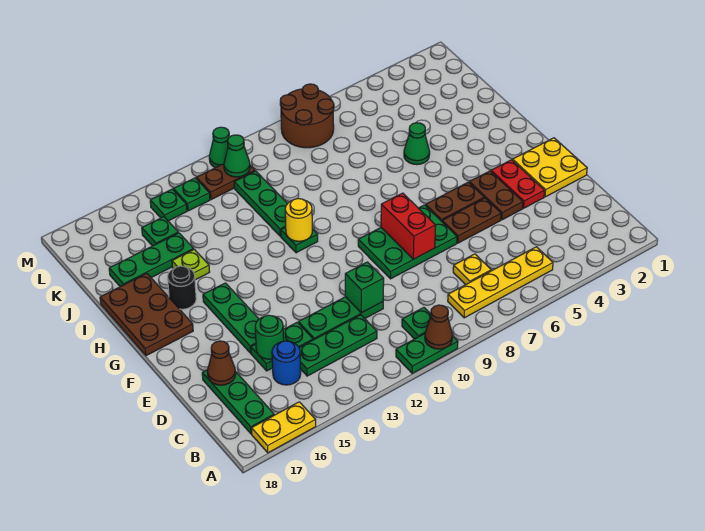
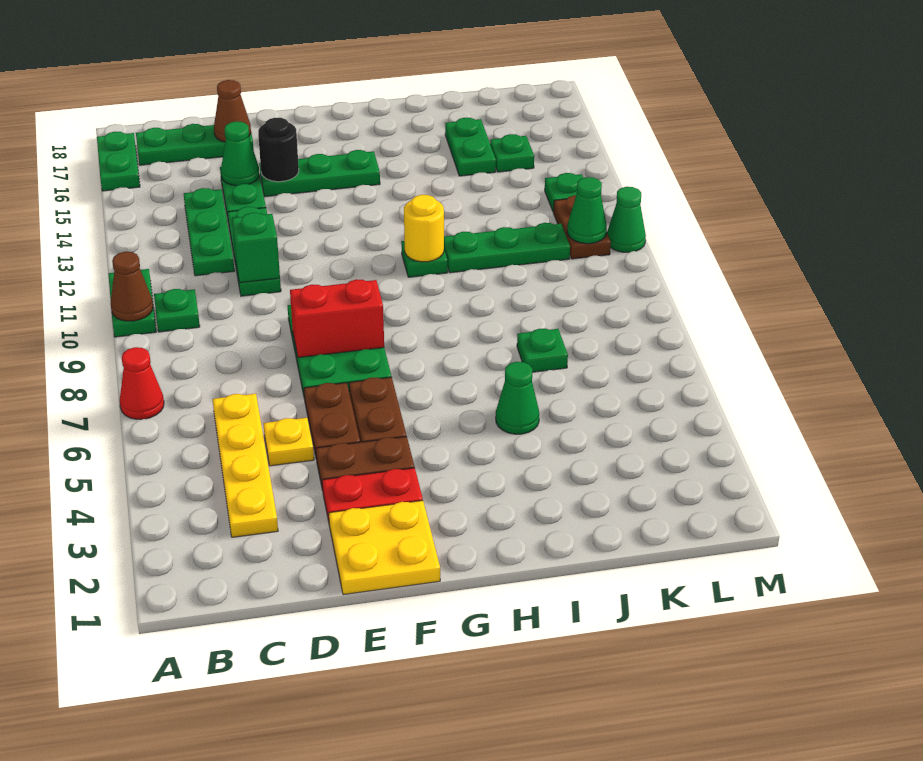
none -> red 1x1 cone [120,347,164,419]
yellow 1x2 plate [252,402,316,453] -> green 1x2 plate [97,132,140,191]
yellow 1x4 plate [448,247,553,318] -> yellow 1x4 plate moved to [213,394,278,537]
yellow 1x1 plate [453,254,491,285] -> yellow 1x1 plate moved to [263,418,314,466]
blue 1x1 round brick [272,341,301,385] -> none
green 1x1 round brick [255,315,284,359] -> green 1x1 cone [221,121,259,186]
brown 2x3 plate [100,273,193,356] -> none
black 1x1 round brick [168,266,196,309] -> black 1x1 round brick moved to [258,118,299,182]
lime 1x1 plate [172,249,209,280] -> none
green 1x3 plate [109,233,194,287] -> green 1x2 plate [445,118,496,176]
brown 2x2 round brick [280,84,334,148] -> none
green 1x1 plate [150,189,187,221] -> green 1x1 plate moved to [517,329,568,372]

